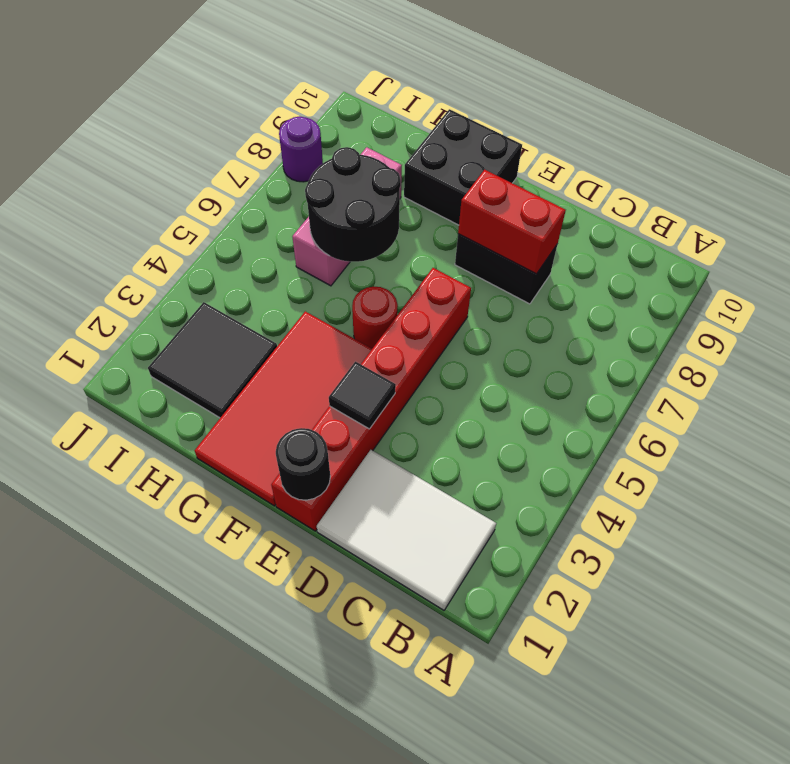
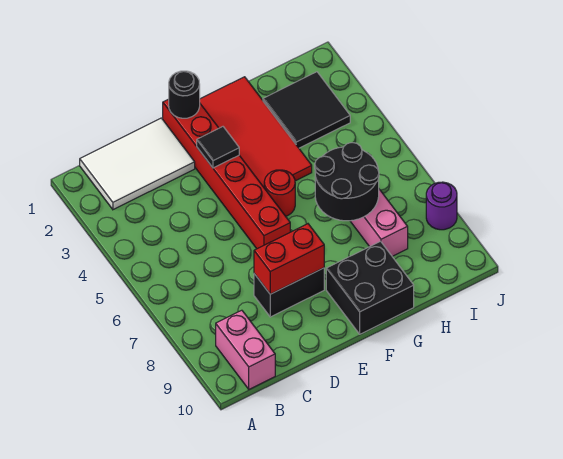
none -> pink 1x2 brick [216,310,275,389]

